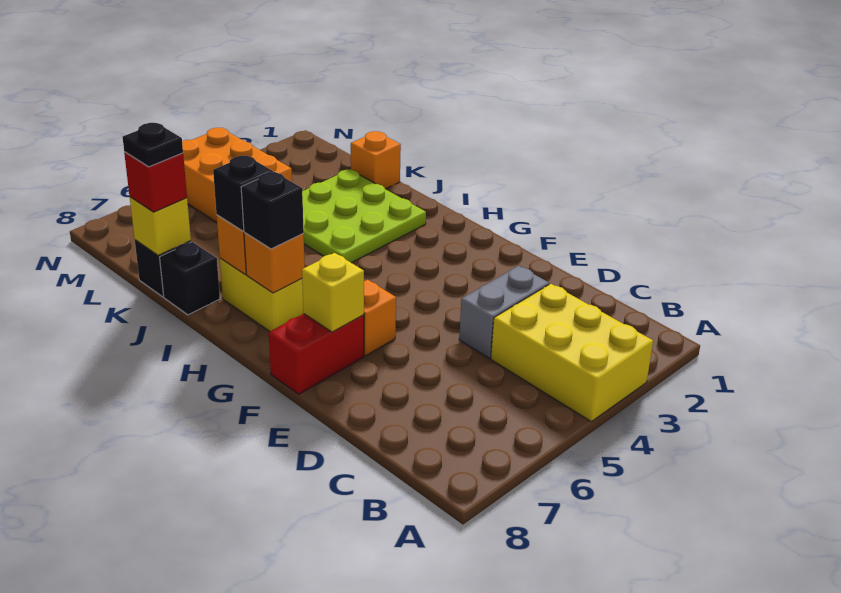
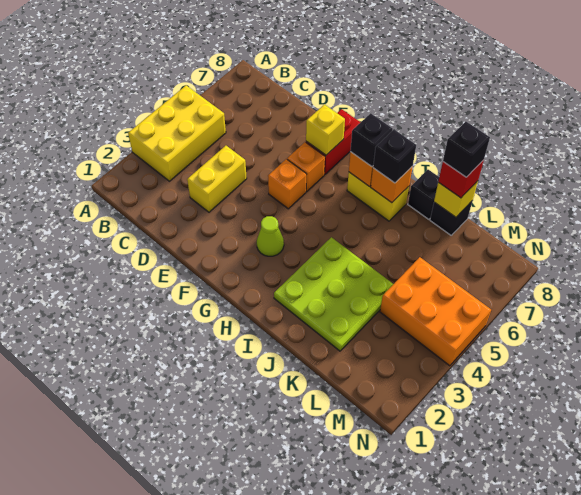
yellow 2x3 brick [491,284,653,422] -> yellow 2x3 brick turned to [128,85,226,181]
grey 1x2 brick [459,266,549,358] -> yellow 1x2 brick [187,146,247,212]
none -> lime 1x1 cone [257,216,284,256]
orange 1x1 brick [351,131,401,189] -> orange 1x1 brick moved to [268,159,307,209]
black 1x1 plate [123,123,183,167] -> black 1x1 brick [443,122,490,177]

